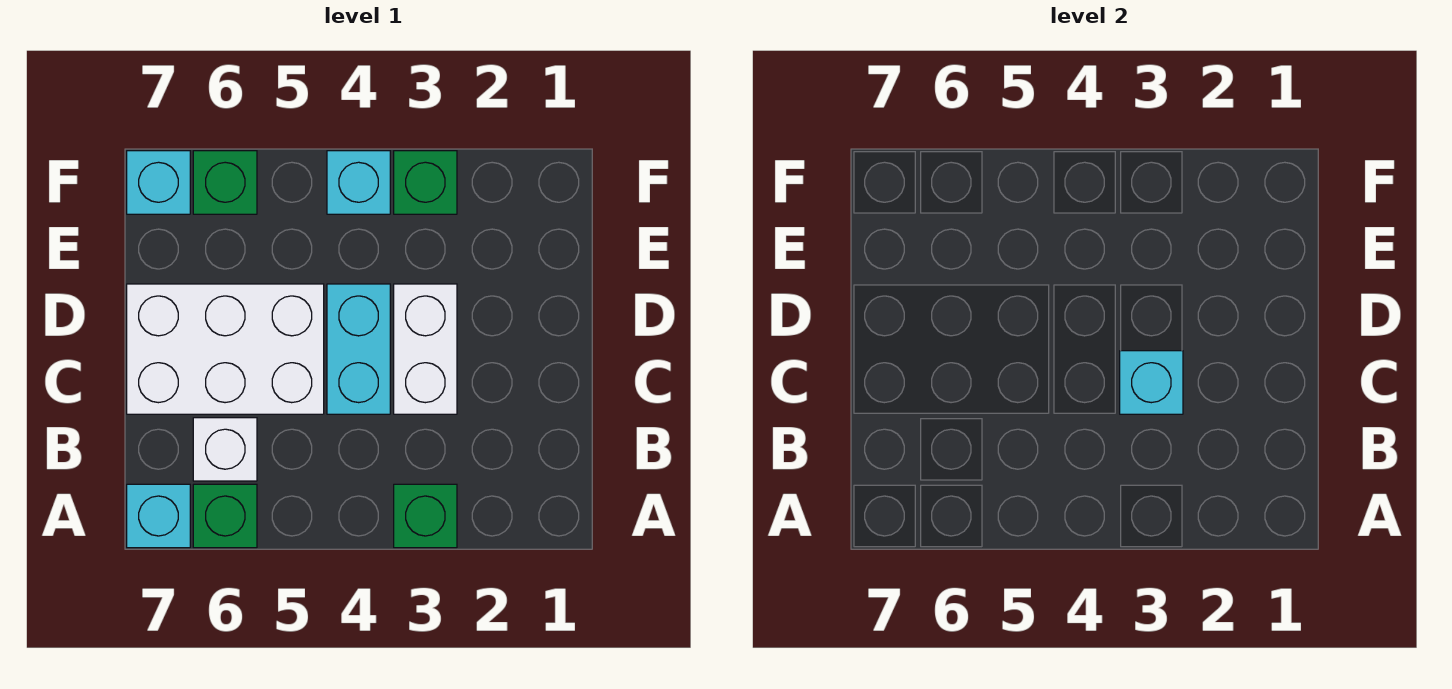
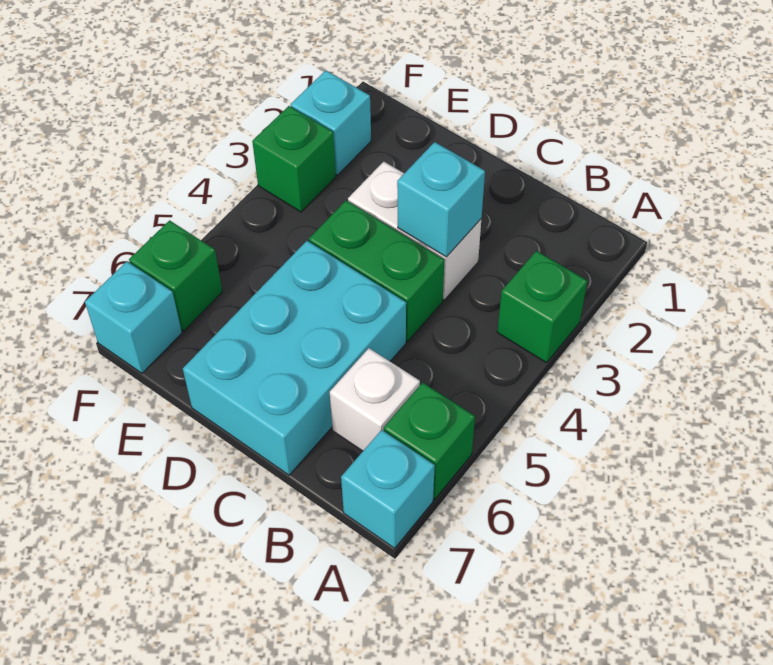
cyan 1x2 brick [327,284,390,414] -> green 1x2 brick [309,200,445,341]
white 2x3 brick [127,284,324,414] -> cyan 2x3 brick [183,241,406,475]
cyan 1x1 brick [327,151,390,214] -> cyan 1x1 brick moved to [291,71,371,175]

